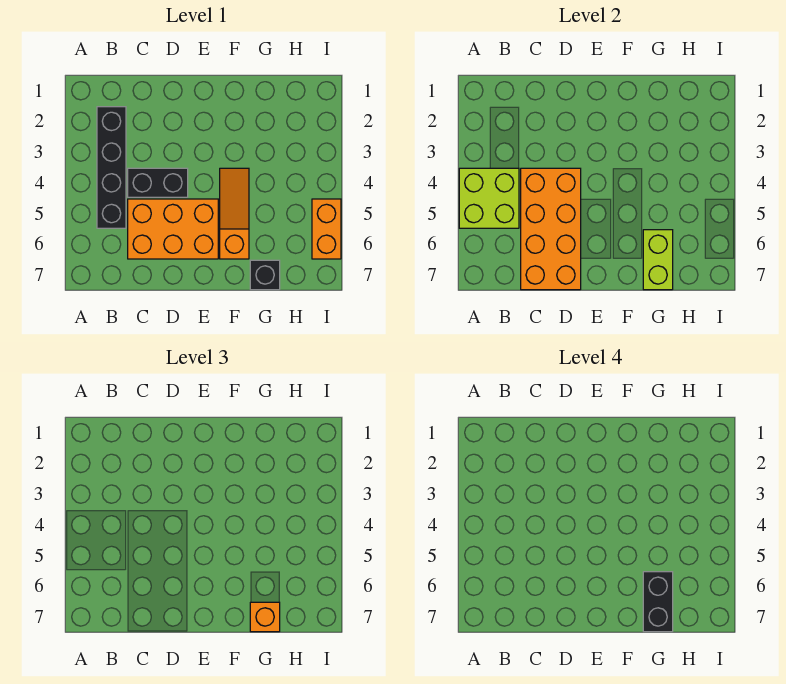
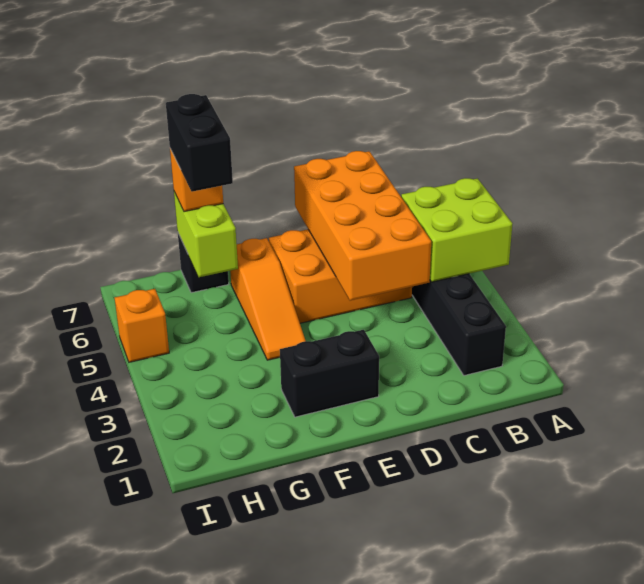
black 1x2 brick [128,168,188,197] -> black 1x2 brick moved to [280,330,379,417]
orange 1x2 brick [312,199,341,259] -> orange 1x1 brick [115,289,169,362]

